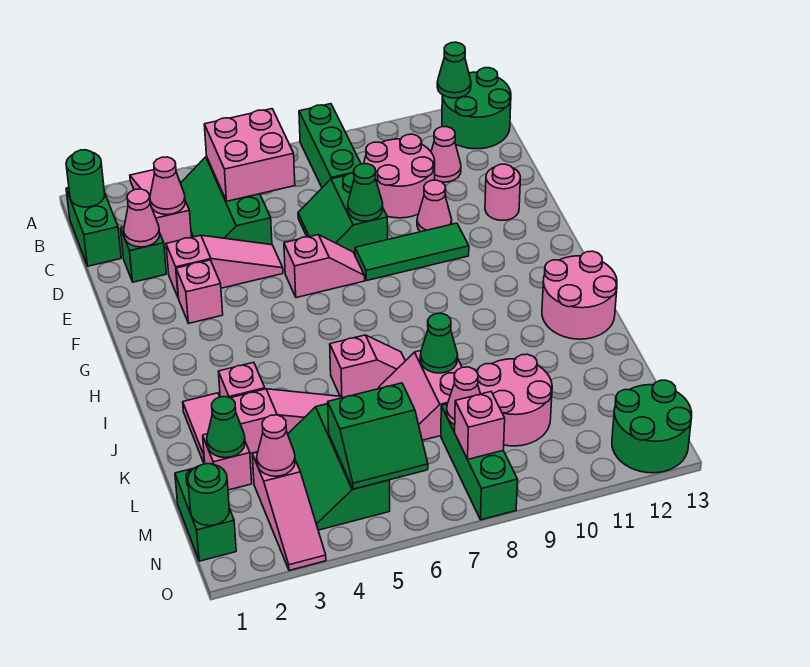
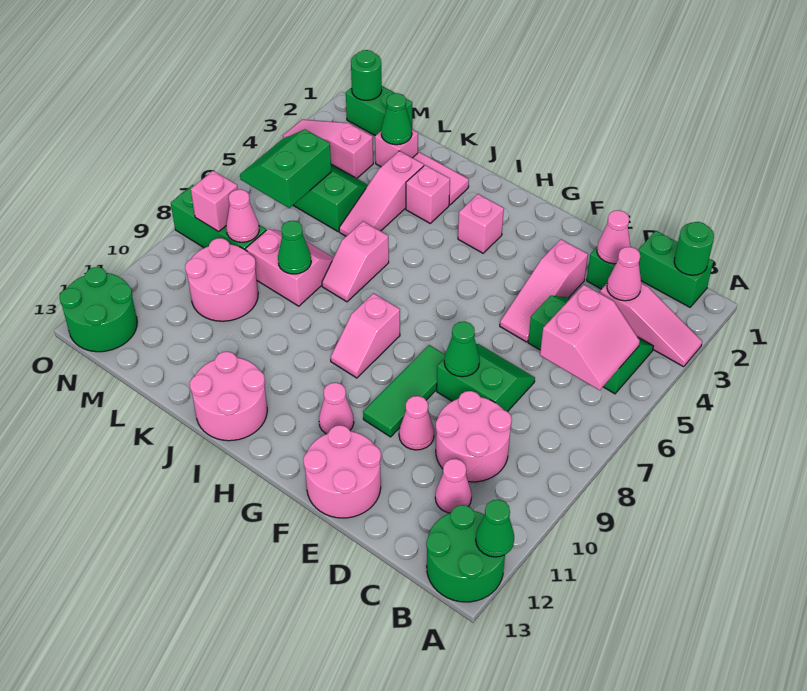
green 1x3 brick [299,104,361,188] -> none
pink 2x2 brick [204,109,295,201] -> pink 2x2 slope [540,285,640,390]
pink 1x1 round brick [485,164,520,220] -> pink 2x2 round brick [303,425,381,518]
pink 1x1 brick [176,260,223,323] -> pink 1x1 brick moved to [458,194,504,253]
pink 1x2 slope [284,235,365,298] -> pink 1x2 slope moved to [331,293,400,378]
pink 1x1 cone [257,415,295,476] -> pink 1x1 cone moved to [319,383,354,434]

